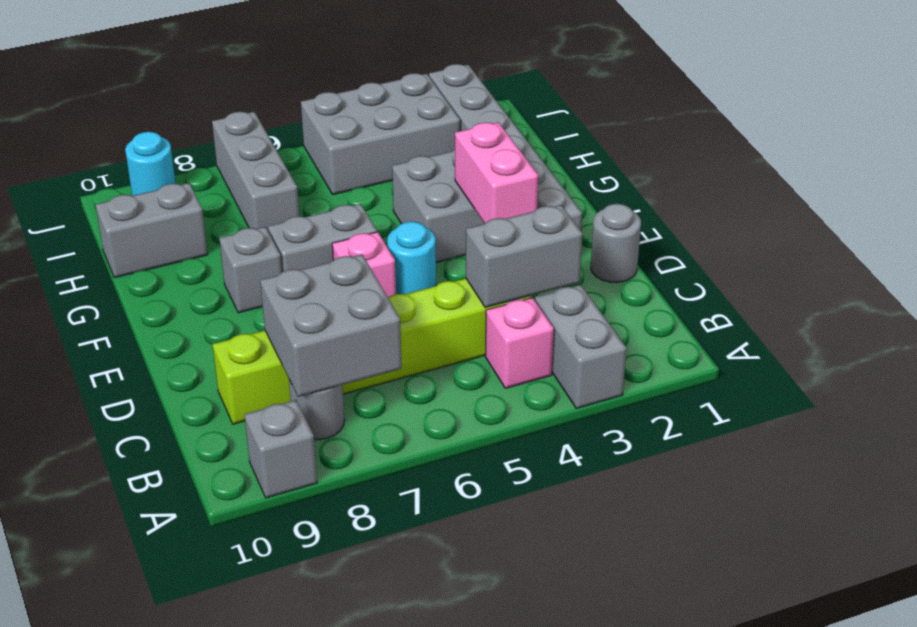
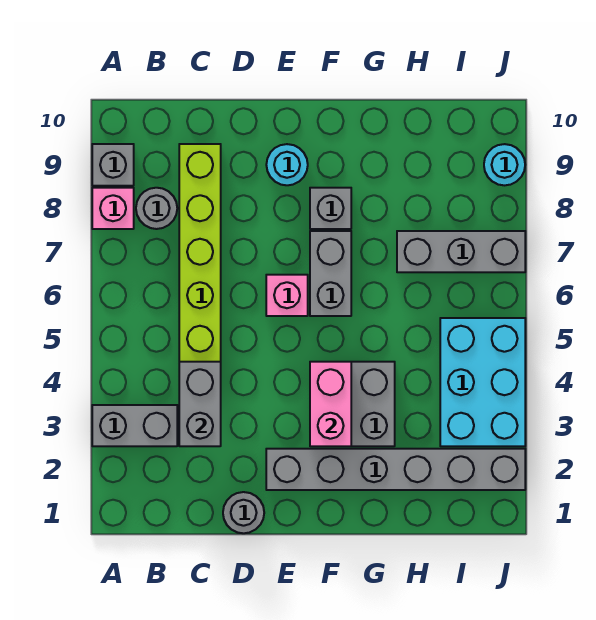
pink 1x1 brick [485,298,554,388] -> pink 1x1 brick moved to [92,188,134,229]
grey 2x2 brick [260,255,402,397] -> none
pink 1x2 brick [455,122,538,223] -> pink 1x2 brick turned to [310,362,351,446]
cyan 1x1 round brick [387,222,436,294] -> cyan 1x1 round brick moved to [266,144,308,185]
grey 1x2 brick [96,183,208,278] -> none
grey 2x3 brick [301,73,460,195] -> cyan 2x3 brick [440,318,525,446]

